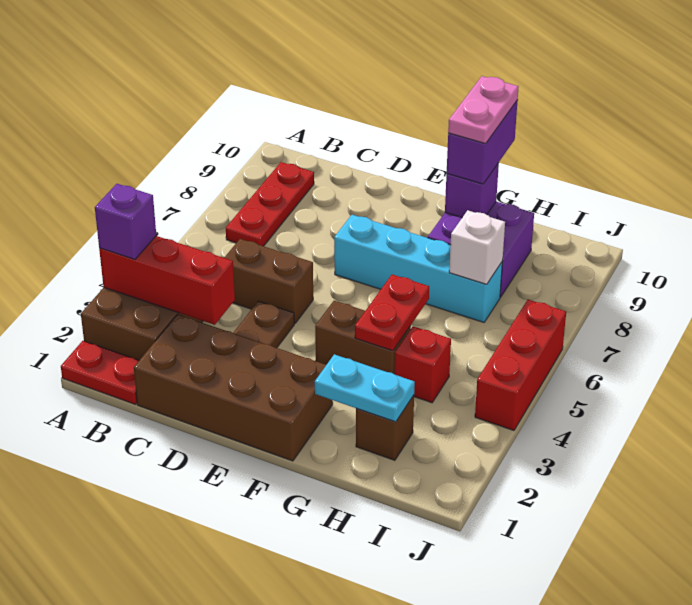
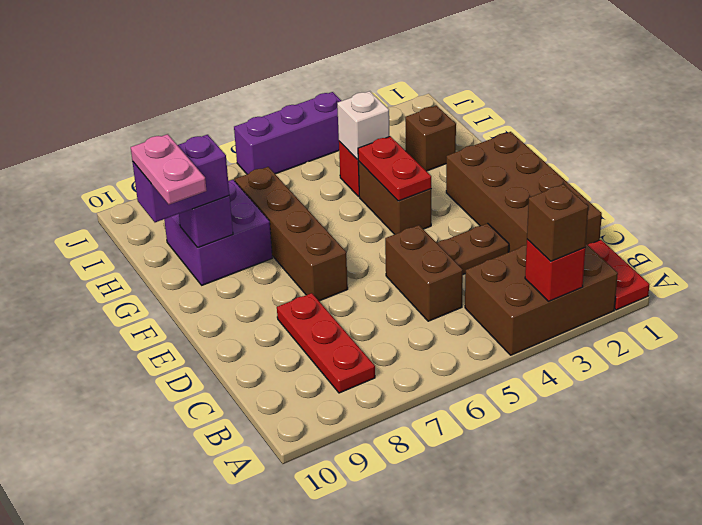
red 1x3 brick [99,236,235,325] -> red 1x1 brick [525,239,585,301]
purple 1x1 brick [95,184,156,260] -> brown 1x1 brick [527,184,588,261]
red 1x3 plate [226,162,314,246] -> red 1x3 plate turned to [277,293,375,393]
cyan 1x4 brick [334,215,502,322] -> brown 1x4 brick [235,167,348,301]
cyan 1x2 plate [315,354,415,422] -> none
red 1x2 plate [355,274,429,351] -> red 1x2 plate turned to [358,136,431,201]
pink 1x2 plate [448,76,519,144] -> pink 1x2 plate turned to [131,134,206,205]
white 1x1 brick [449,210,505,284] -> white 1x1 brick moved to [337,91,390,160]
red 1x3 brick [475,300,566,430] -> purple 1x3 brick [234,92,341,174]

